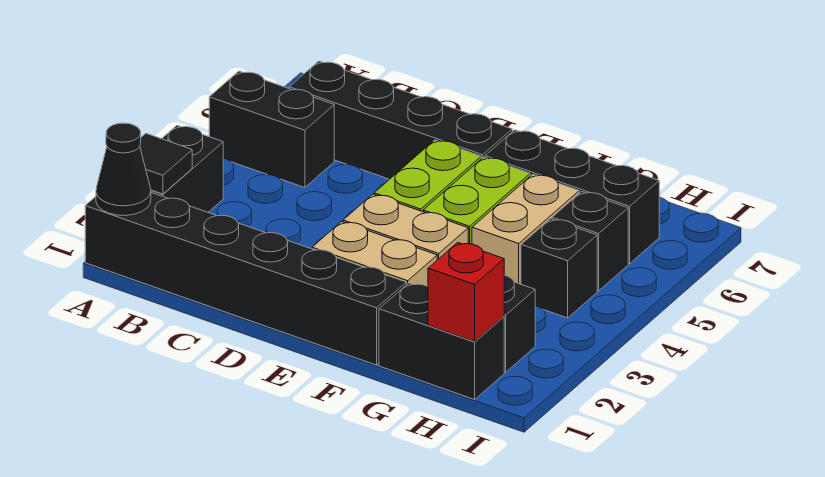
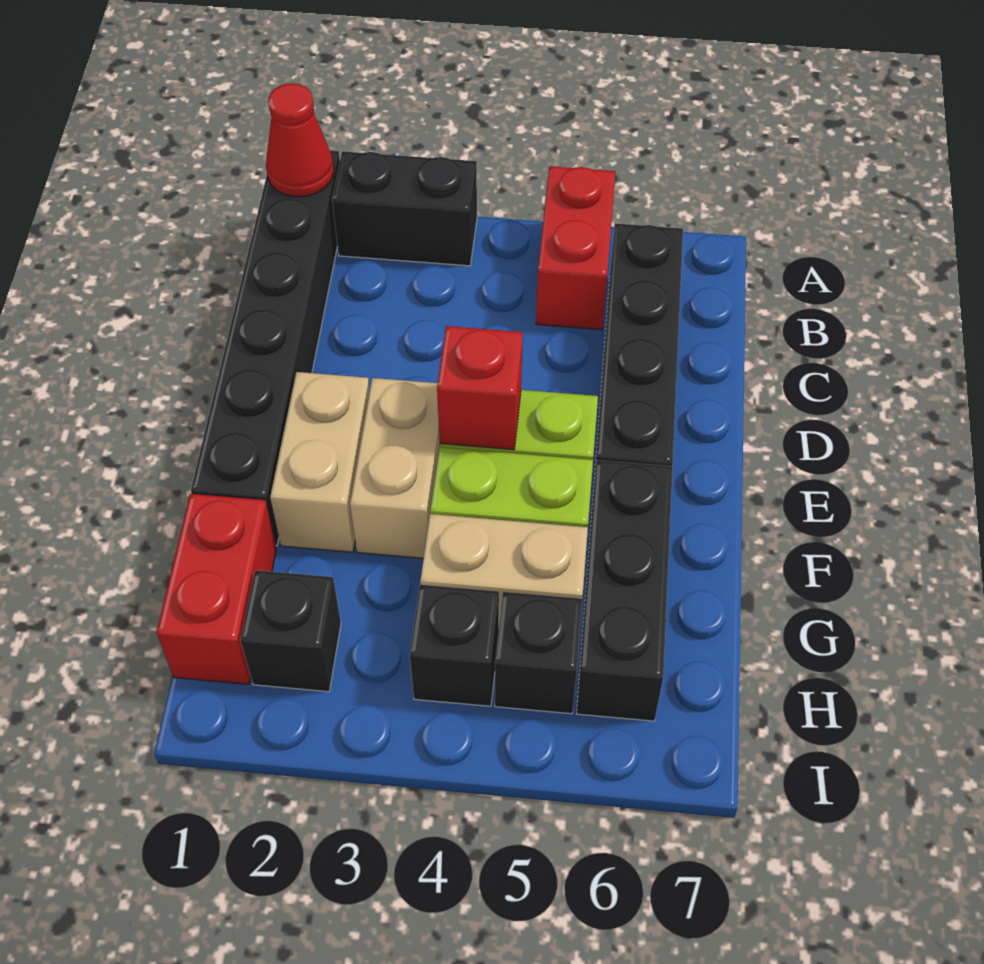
black 1x1 cone [96,123,151,216] -> red 1x1 cone [266,83,334,197]
black 1x1 tile [140,134,192,194] -> none
black 1x2 brick [209,71,334,188] -> red 1x2 brick [536,166,615,330]
black 1x2 brick [379,283,504,399] -> red 1x2 brick [157,494,277,684]
red 1x1 brick [428,242,504,342] -> red 1x1 brick moved to [437,326,523,450]

